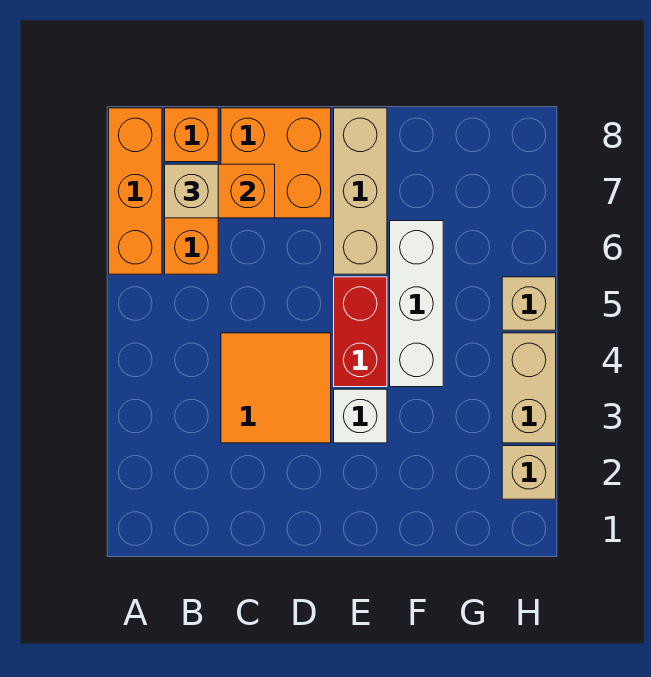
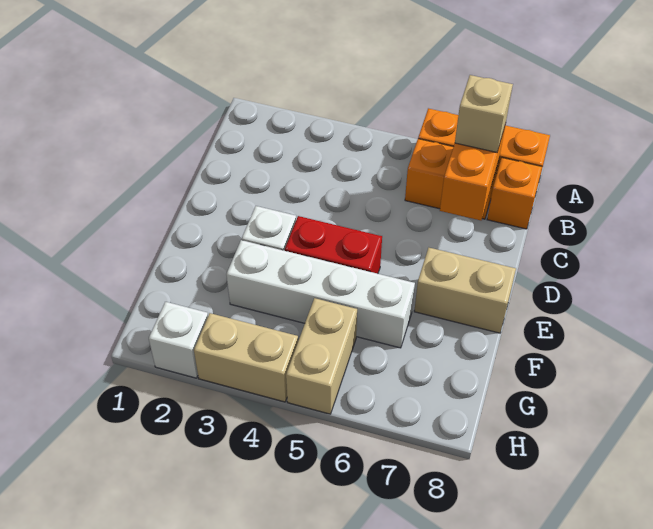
orange 2x2 tile [221,333,331,443] -> none
orange 2x2 brick [221,108,331,218] -> none
tan 1x3 brick [334,108,387,274] -> tan 1x2 brick [414,248,516,333]
white 1x3 brick [390,221,443,387] -> white 1x4 brick [226,240,415,348]
tan 1x1 brick [502,446,556,499] -> white 1x1 brick [149,302,208,378]
tan 1x1 brick [502,277,556,330] -> tan 1x2 brick [286,298,357,414]

